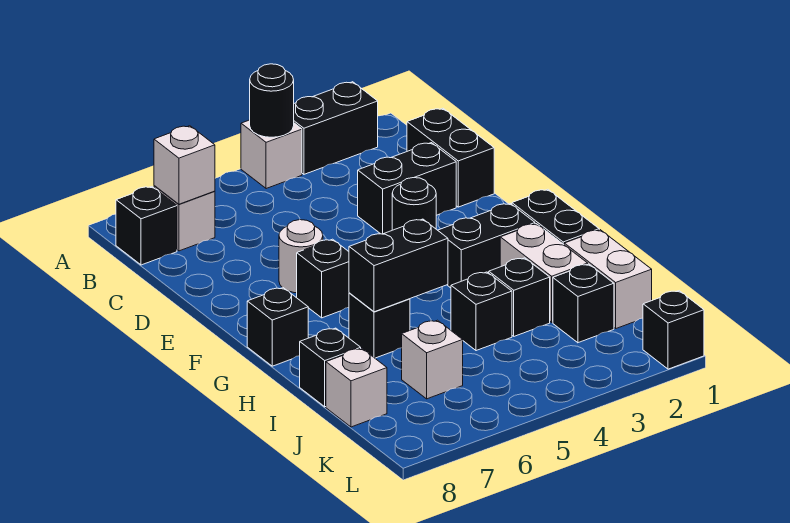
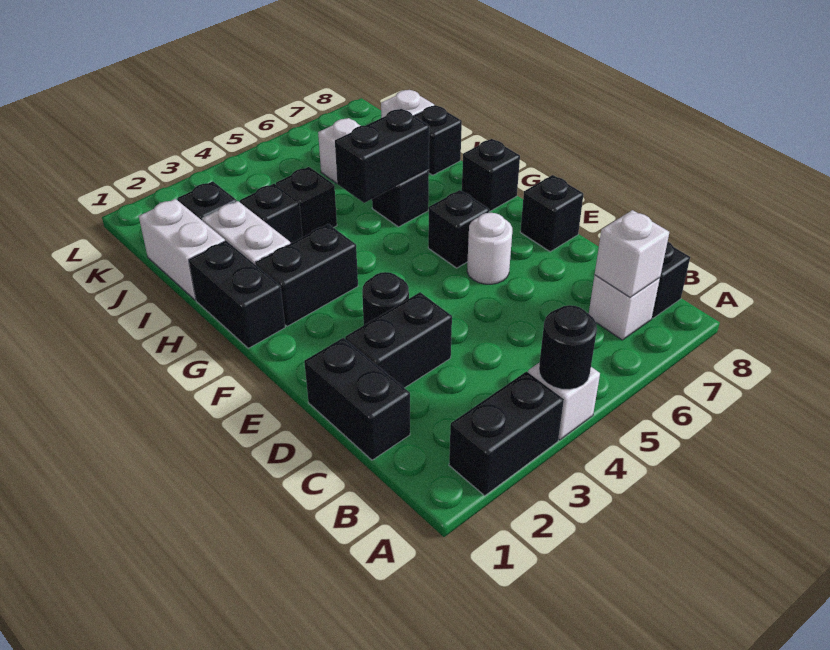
black 1x1 brick [643,291,704,369] -> black 1x1 brick moved to [520,175,584,252]

